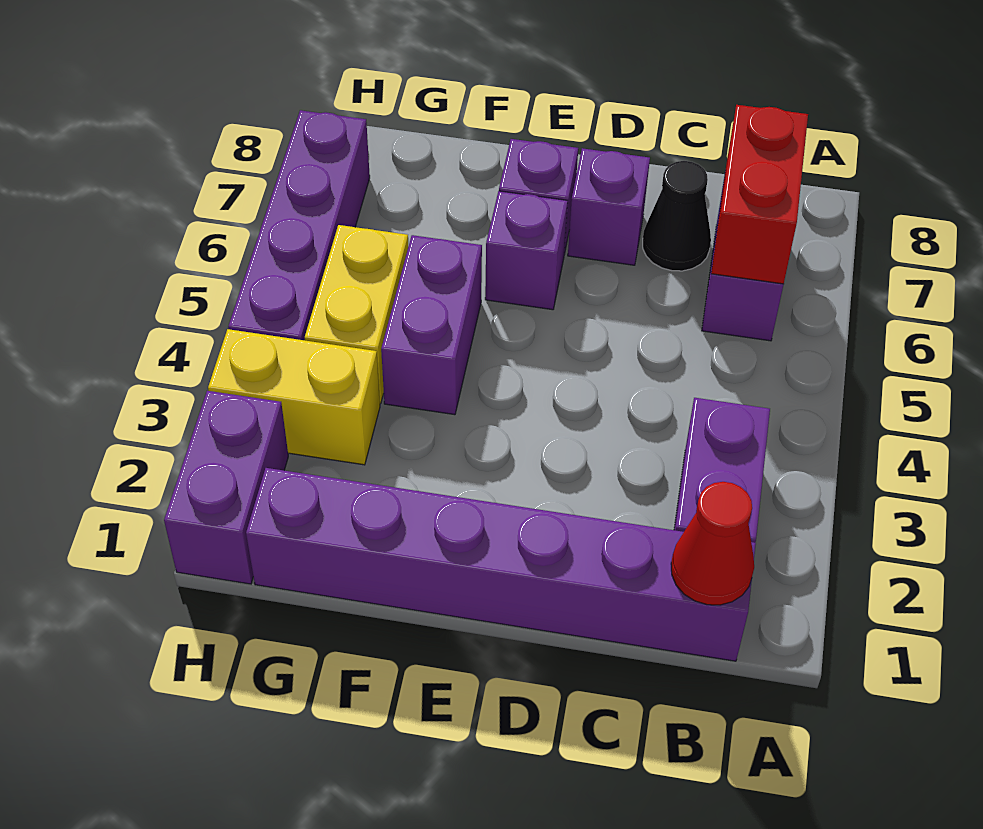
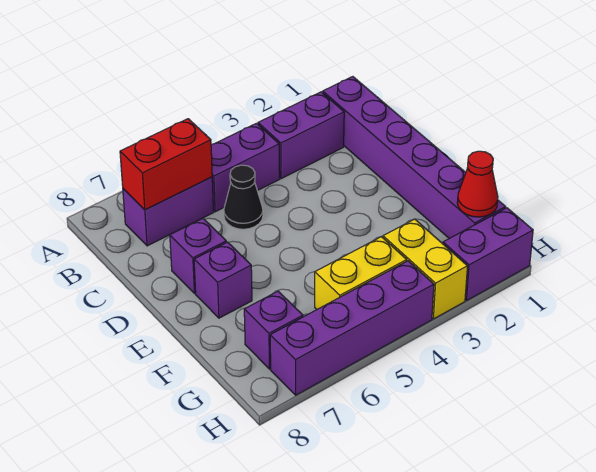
red 1x1 cone [671,482,754,605] -> red 1x1 cone moved to [457,151,498,217]
black 1x1 cone [643,161,711,271] -> black 1x1 cone moved to [224,165,263,229]
purple 1x1 brick [485,191,568,310] -> purple 1x1 brick moved to [244,291,303,369]
purple 1x2 brick [381,235,482,415] -> purple 1x2 brick moved to [211,123,280,212]

